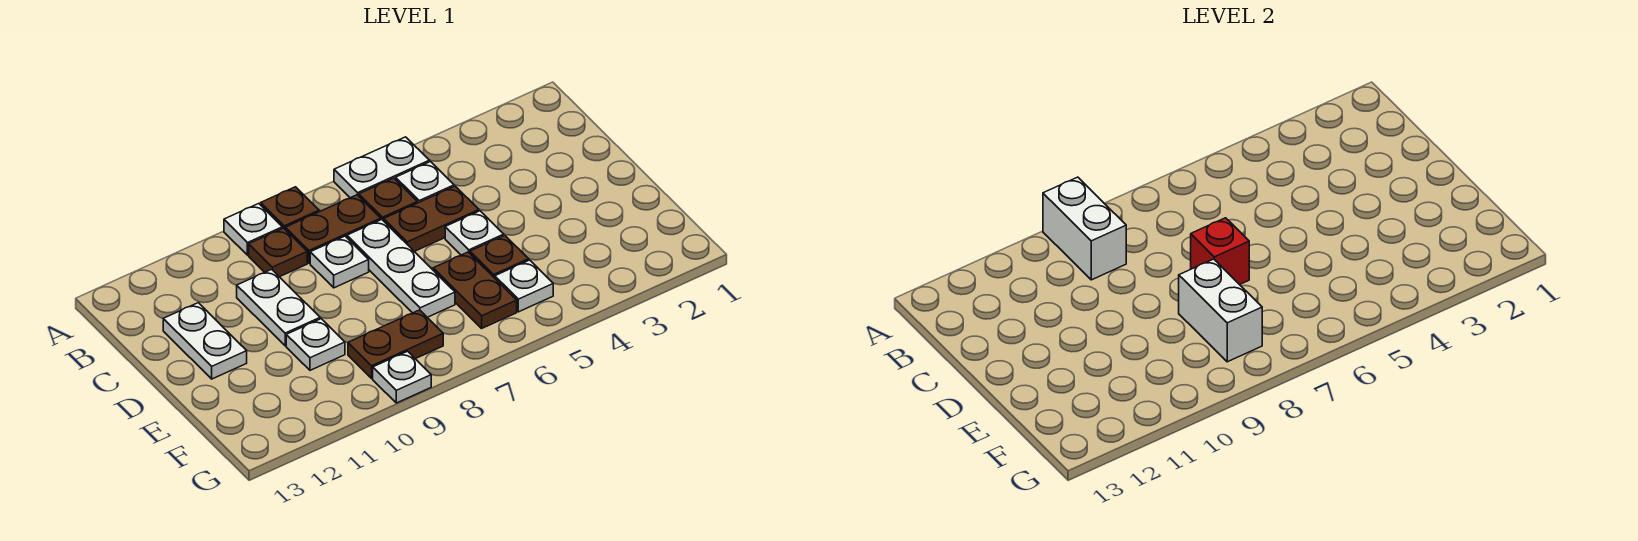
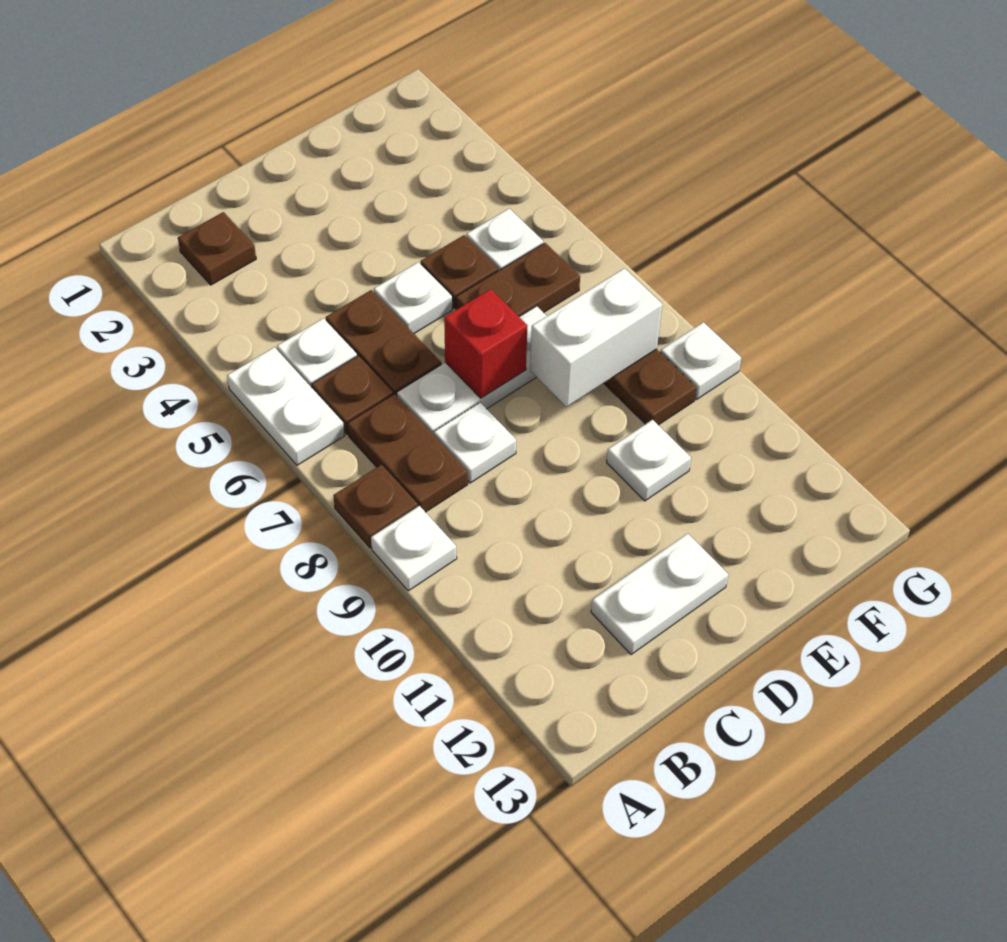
white 1x2 brick [1043,177,1126,280] -> none
brown 1x1 plate [249,228,307,277] -> brown 1x1 plate moved to [178,212,256,285]
white 1x2 plate [237,269,320,346] -> none

